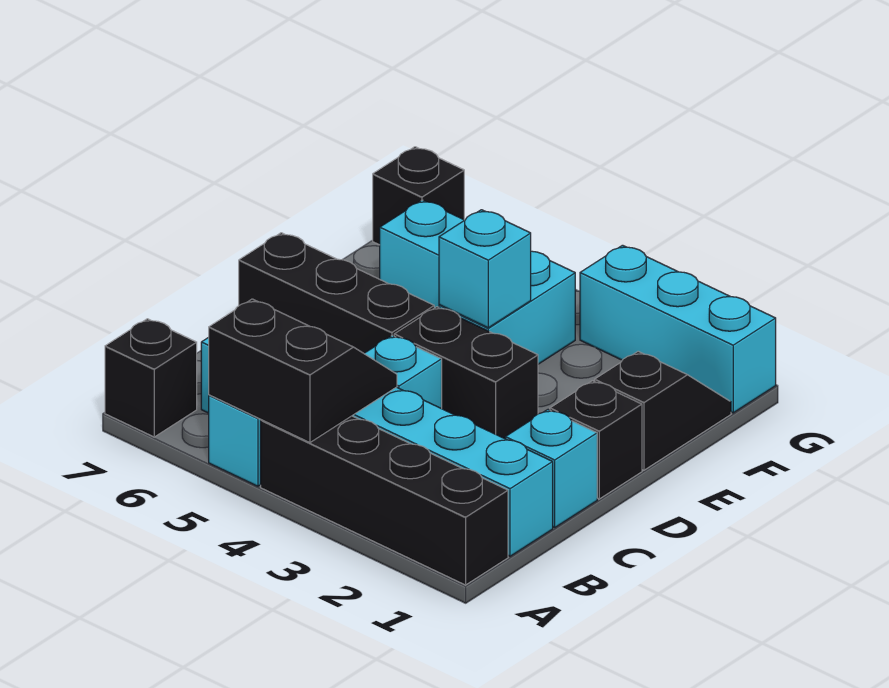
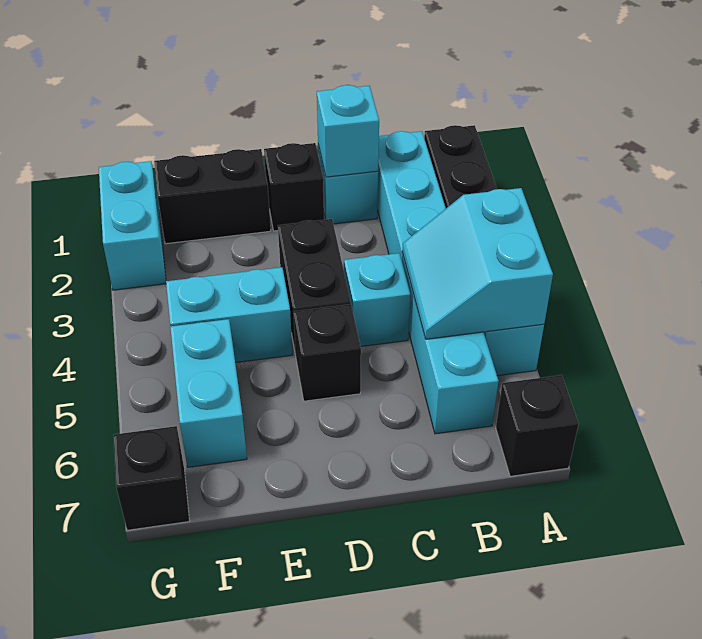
black 2x2 slope [209,299,397,443] -> cyan 2x2 slope [402,188,553,339]
black 1x3 brick [239,233,434,353] -> black 1x1 brick [293,304,361,401]
black 1x2 slope [595,351,731,470] -> black 1x2 brick [154,149,271,244]
cyan 1x1 brick [439,210,531,328] -> cyan 1x1 brick moved to [317,85,379,177]
cyan 1x3 brick [580,245,776,413] -> cyan 1x2 brick [99,161,166,290]

